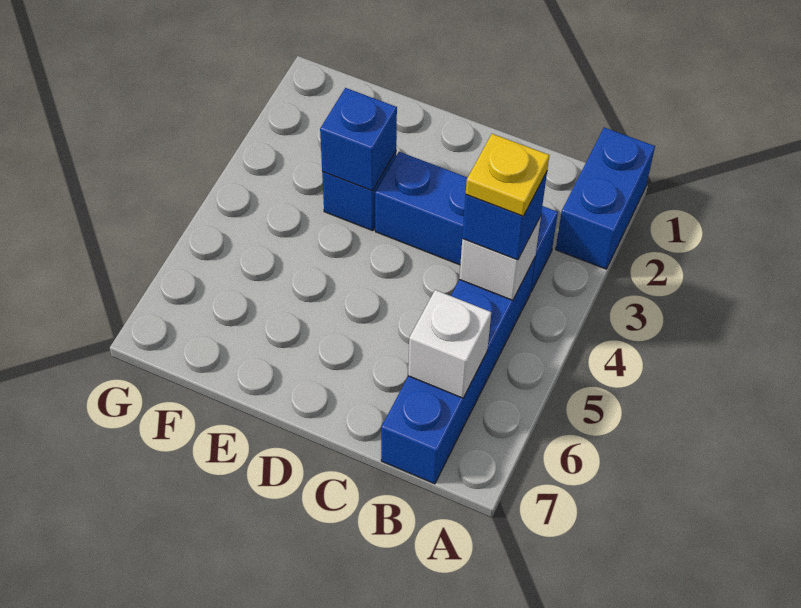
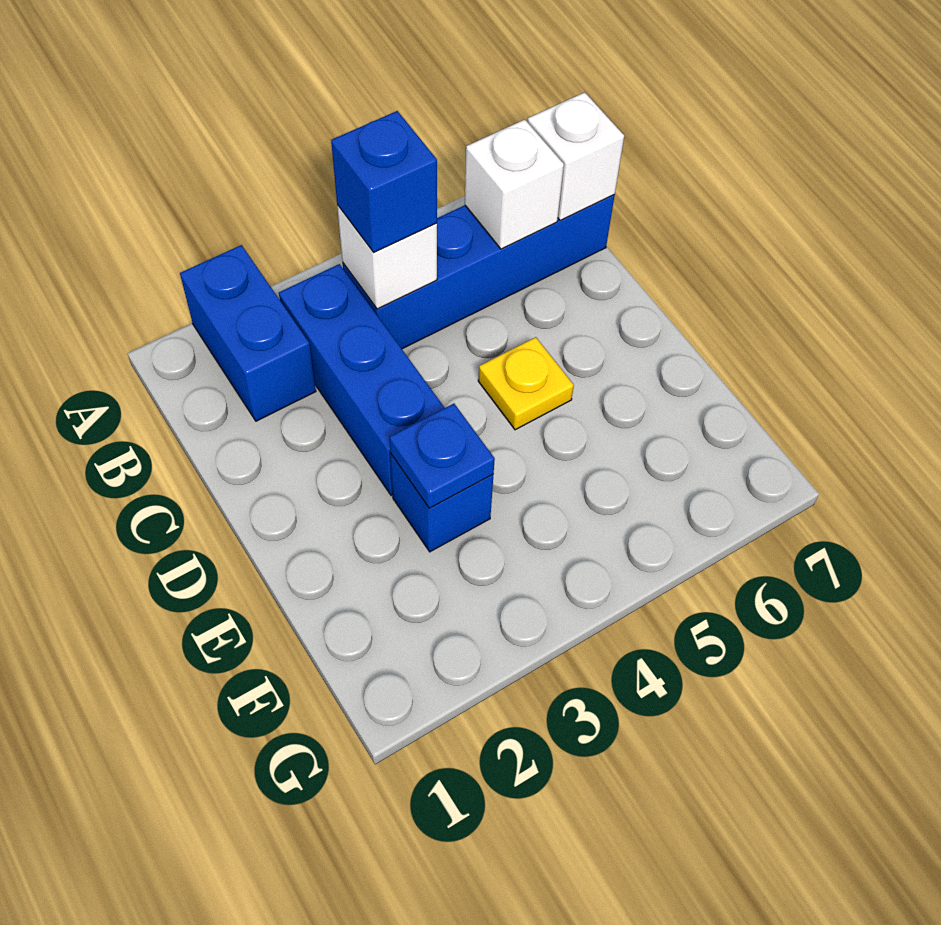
blue 1x2 brick [556,128,655,269] -> blue 1x2 brick turned to [180,245,316,421]
yellow 1x1 plate [466,134,549,216] -> yellow 1x1 plate moved to [478,337,574,430]
none -> white 1x1 brick [528,92,624,221]
blue 1x1 brick [320,88,397,191] -> blue 1x1 plate [390,404,495,508]

